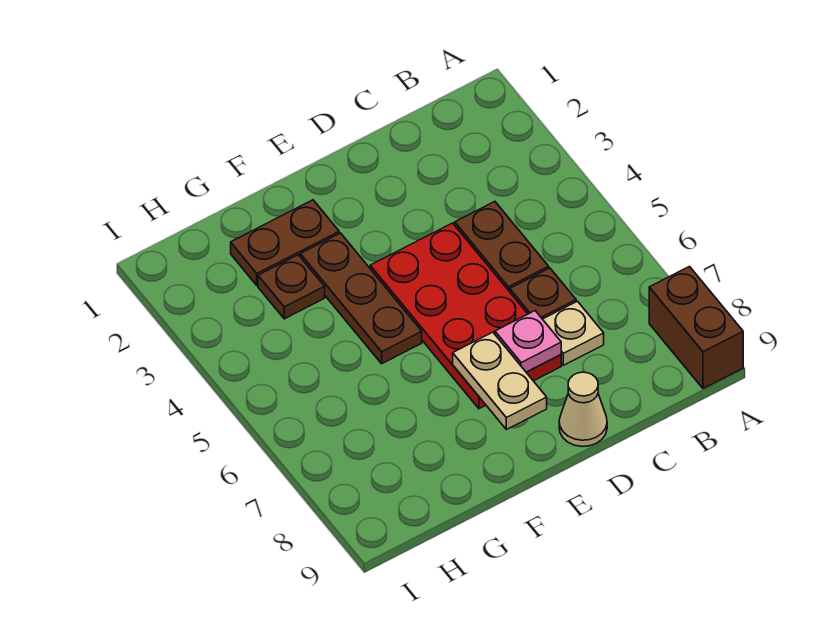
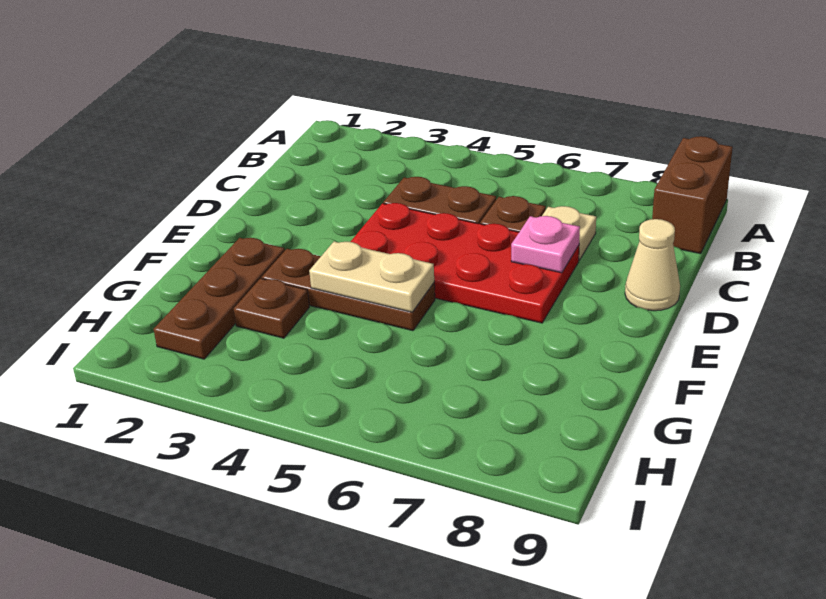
brown 1x2 brick [649,267,743,389] -> brown 1x2 brick turned to [652,136,733,254]
tan 1x2 plate [453,332,547,430] -> tan 1x2 plate moved to [309,242,434,312]
brown 1x2 plate [231,200,339,285] -> brown 1x3 plate [154,238,285,359]

